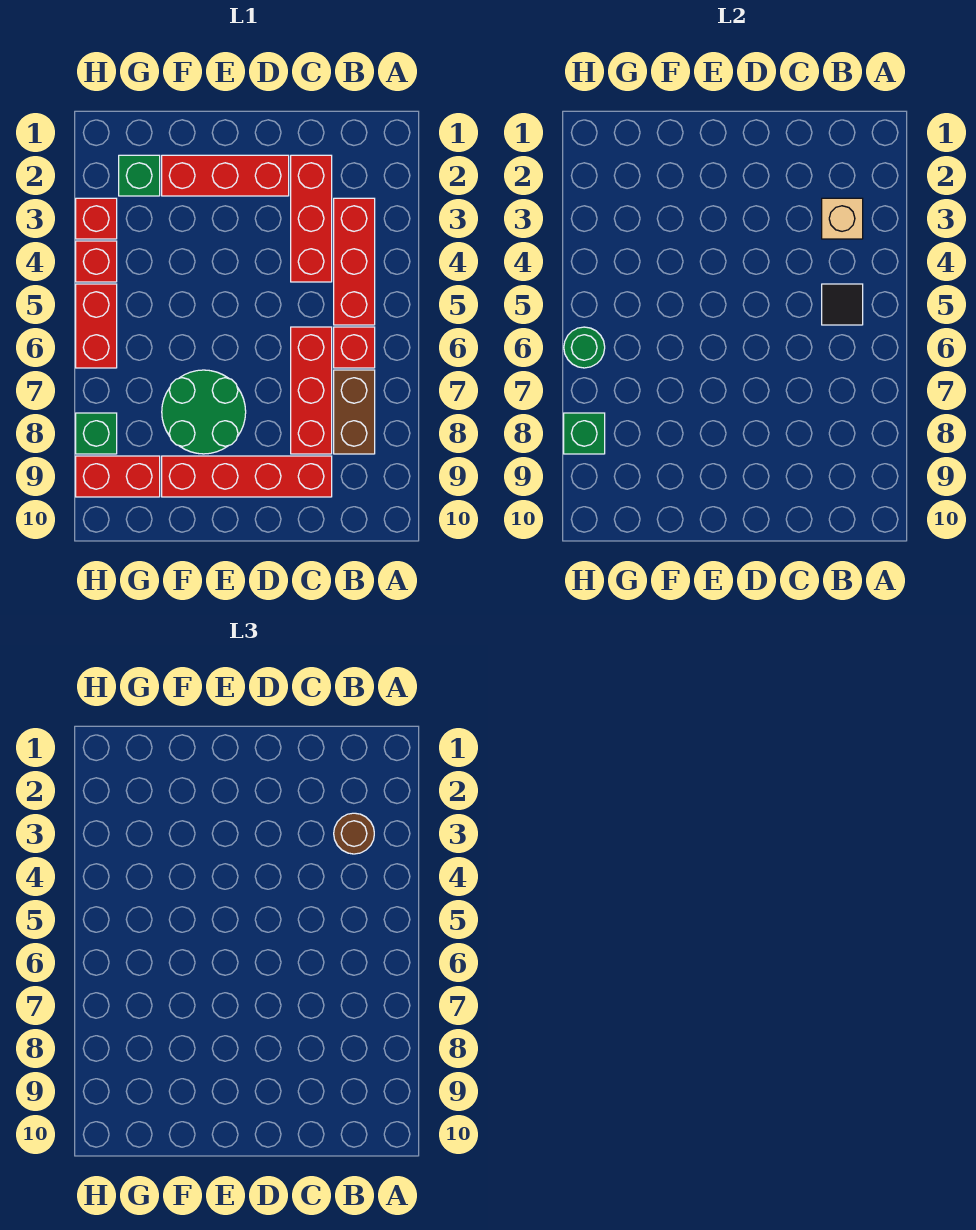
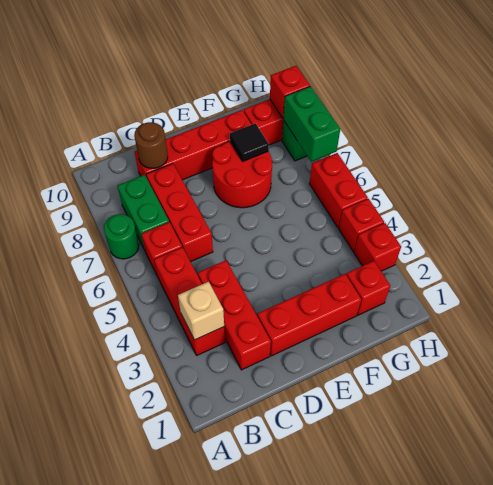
brown 1x1 round brick [334,813,374,854] -> brown 1x1 round brick moved to [134,122,168,168]
black 1x1 tile [822,284,863,325] -> black 1x1 tile moved to [230,123,269,161]
brown 1x2 brick [334,370,375,454] -> green 1x2 brick [118,175,169,250]
green 2x2 round brick [162,370,246,454] -> red 2x2 round brick [212,141,272,208]
green 1x1 brick [119,155,160,196] -> red 1x1 brick [346,261,390,315]
green 1x1 round brick [564,327,605,368] -> green 1x1 round brick moved to [104,214,139,259]
green 1x1 brick [564,413,605,454] -> green 1x2 brick [283,86,340,162]
none -> red 1x1 brick [270,66,310,118]

